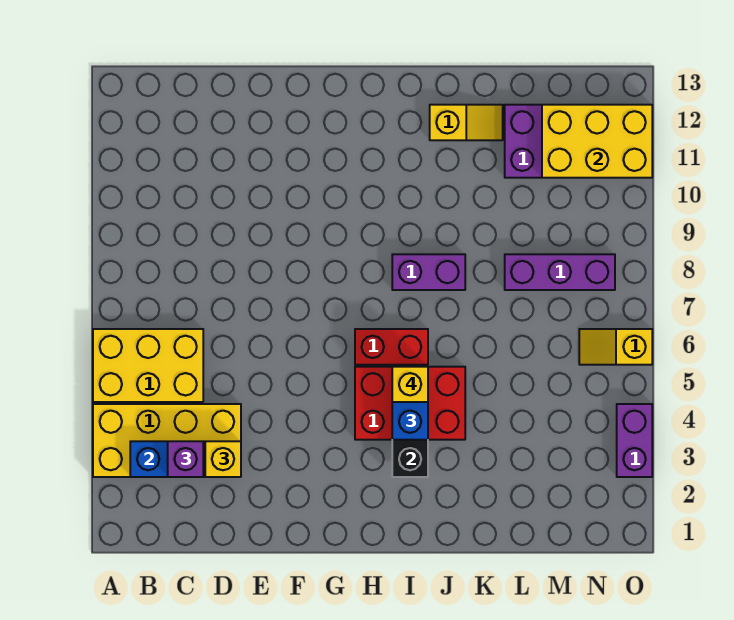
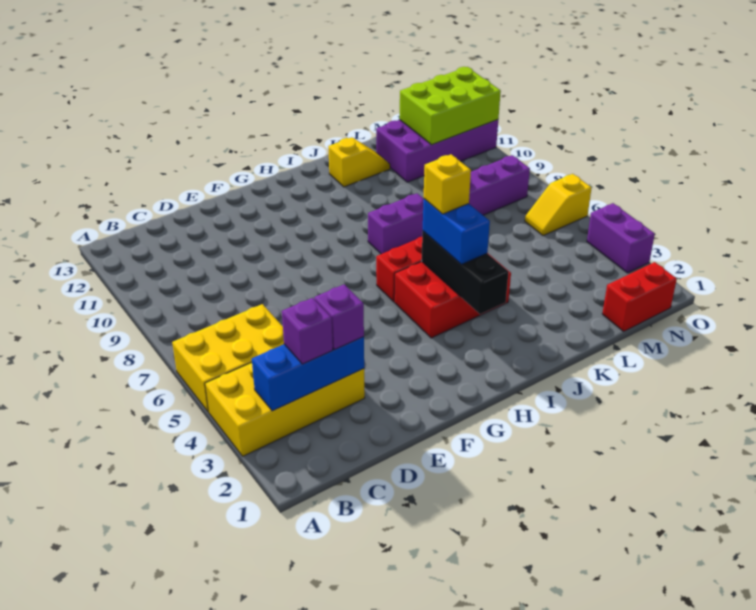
yellow 1x1 brick [205,441,241,477] -> purple 1x1 brick [314,284,364,350]
none -> red 1x2 brick [602,262,677,331]
yellow 2x3 brick [542,105,652,178] -> lime 2x3 brick [400,67,501,145]

